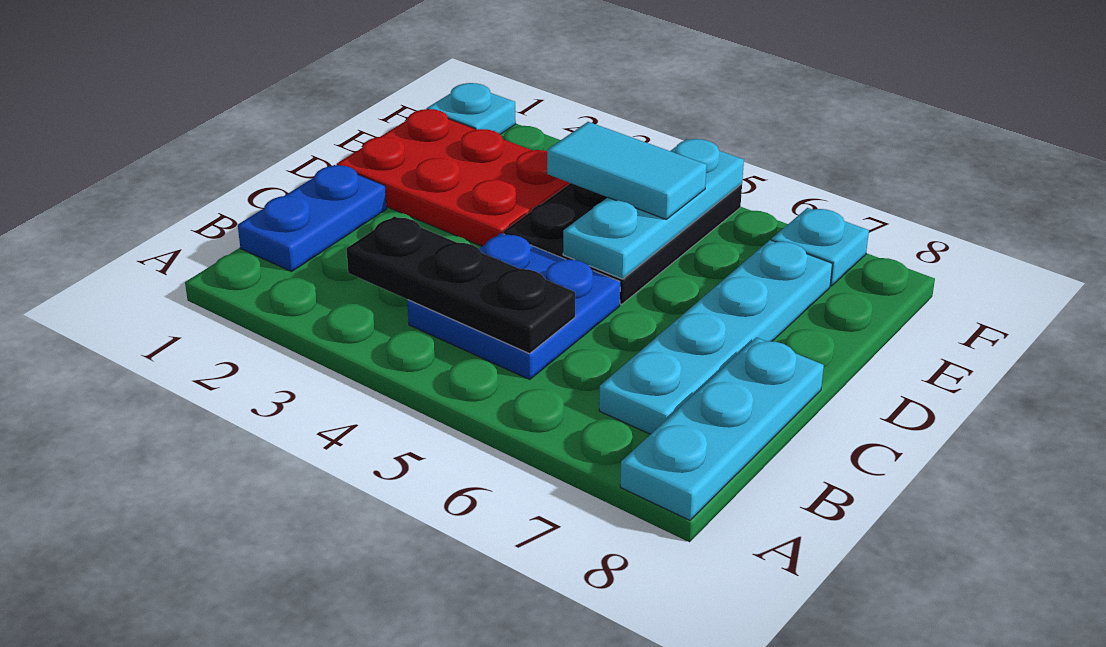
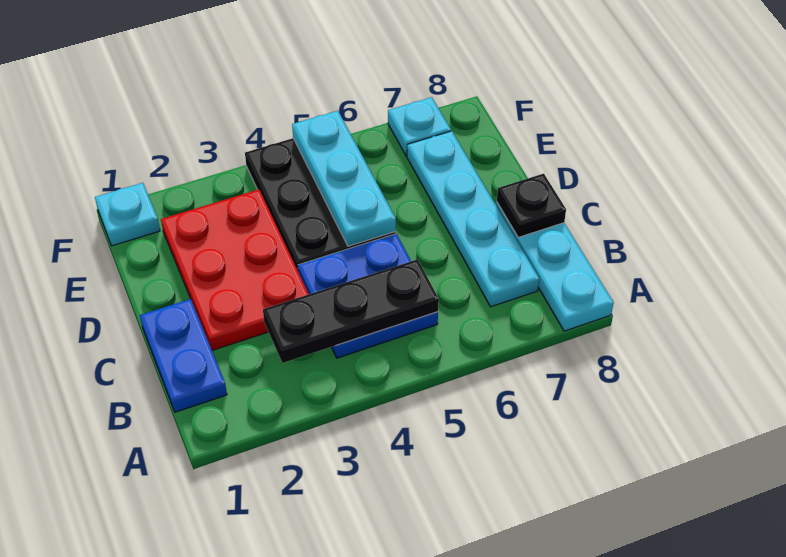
none -> black 1x1 plate [497,174,566,237]
red 2x3 plate [337,109,570,246] -> red 2x3 plate turned to [161,189,308,350]
cyan 1x2 tile [547,122,707,219] -> none

